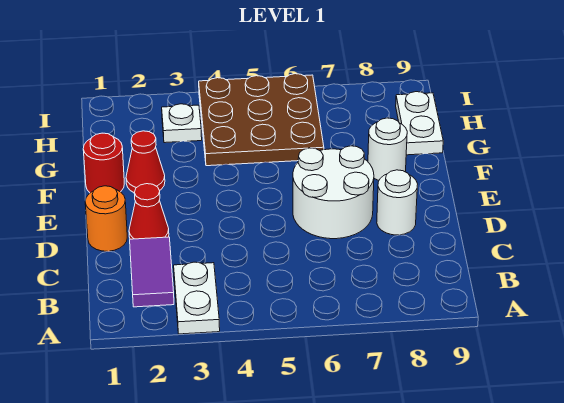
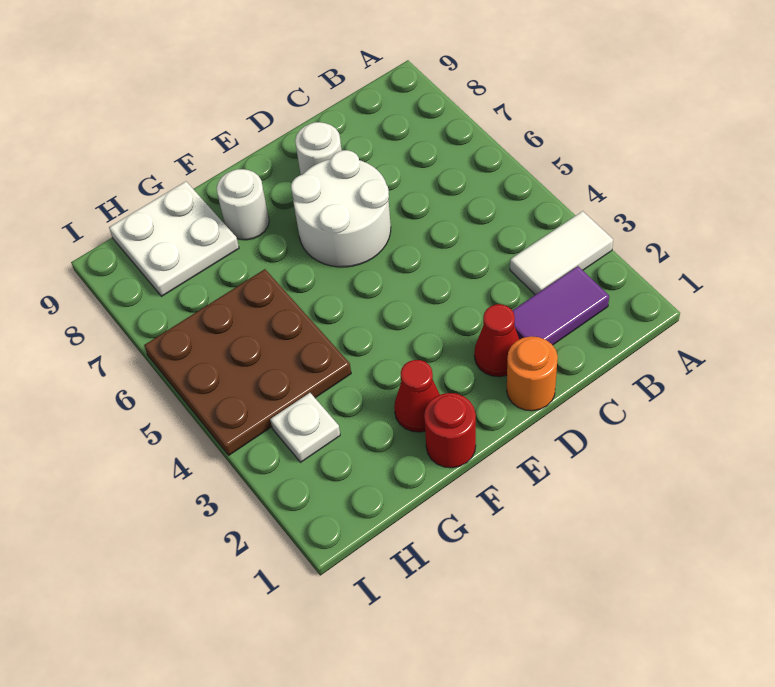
white 1x2 plate [174,262,220,334] -> white 1x2 tile [510,211,613,295]
white 1x2 plate [396,92,443,155] -> white 2x2 plate [109,181,239,296]

